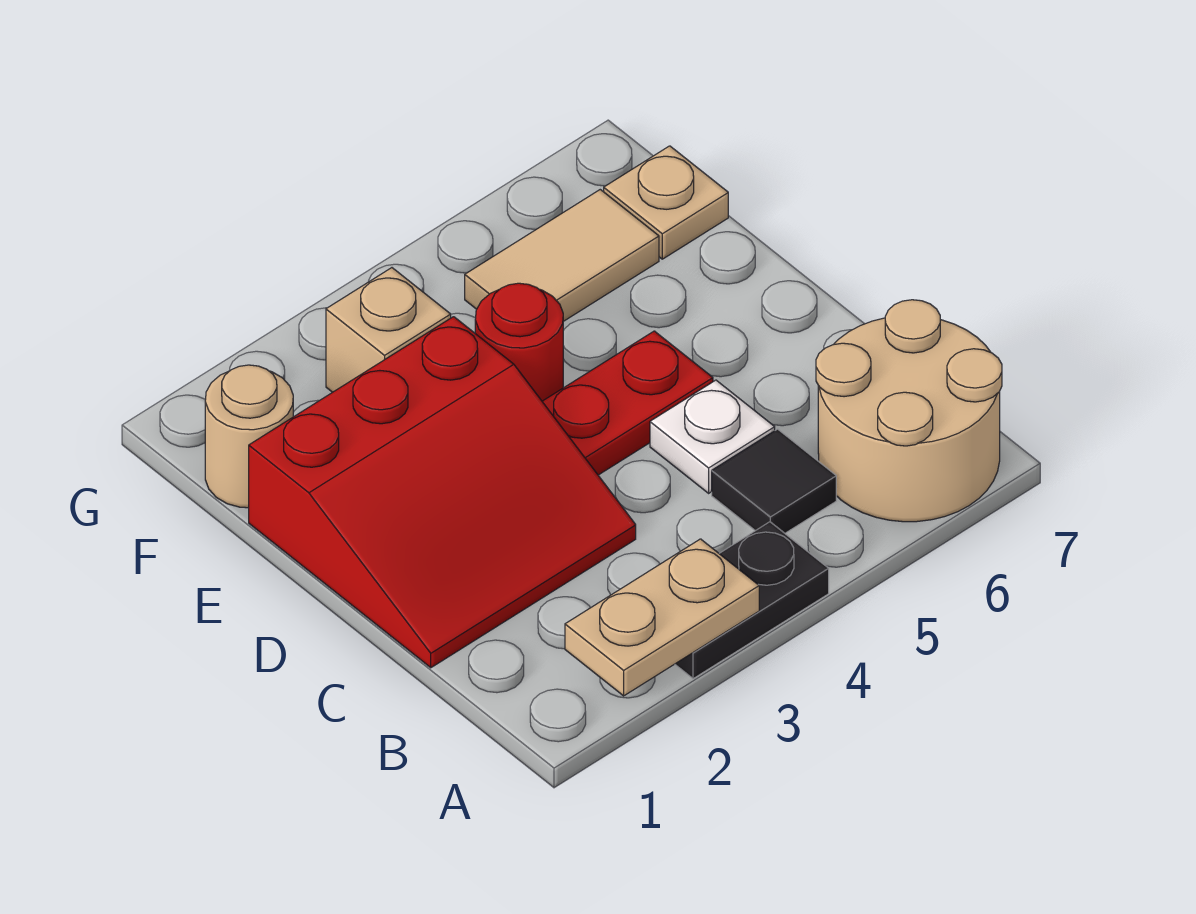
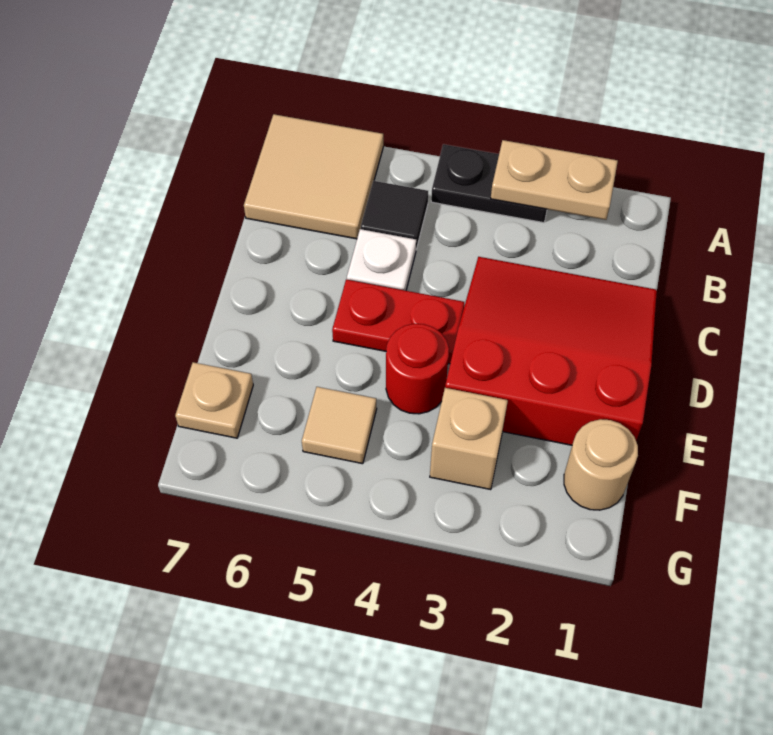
tan 2x2 round brick [816,300,1002,522] -> tan 2x2 tile [244,114,383,239]
tan 1x2 tile [465,190,659,321] -> tan 1x1 tile [302,387,377,464]

